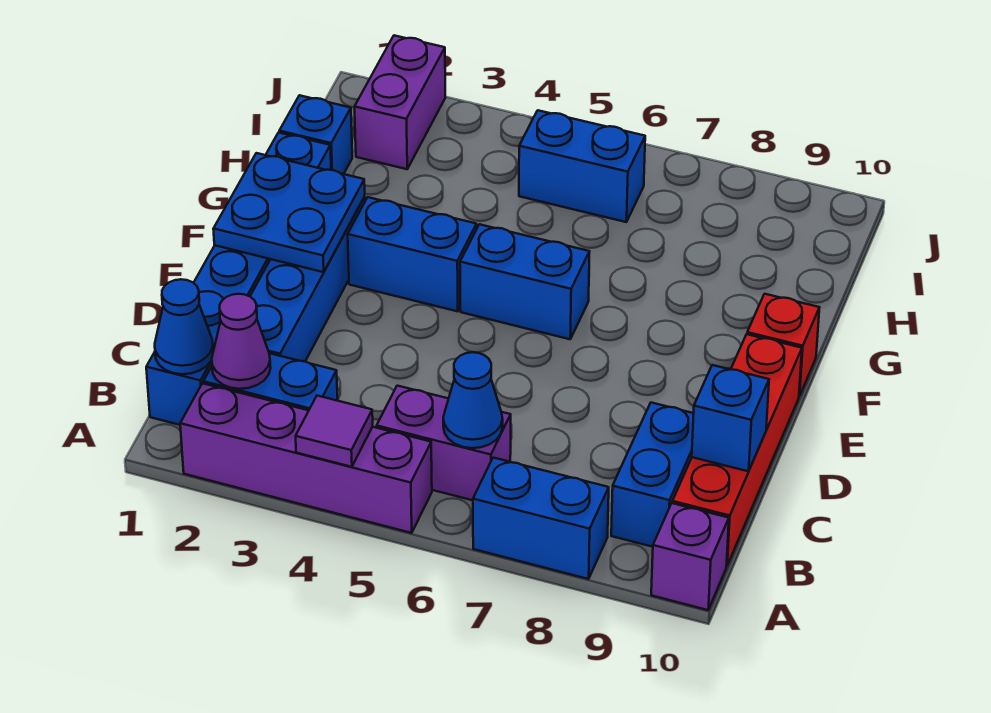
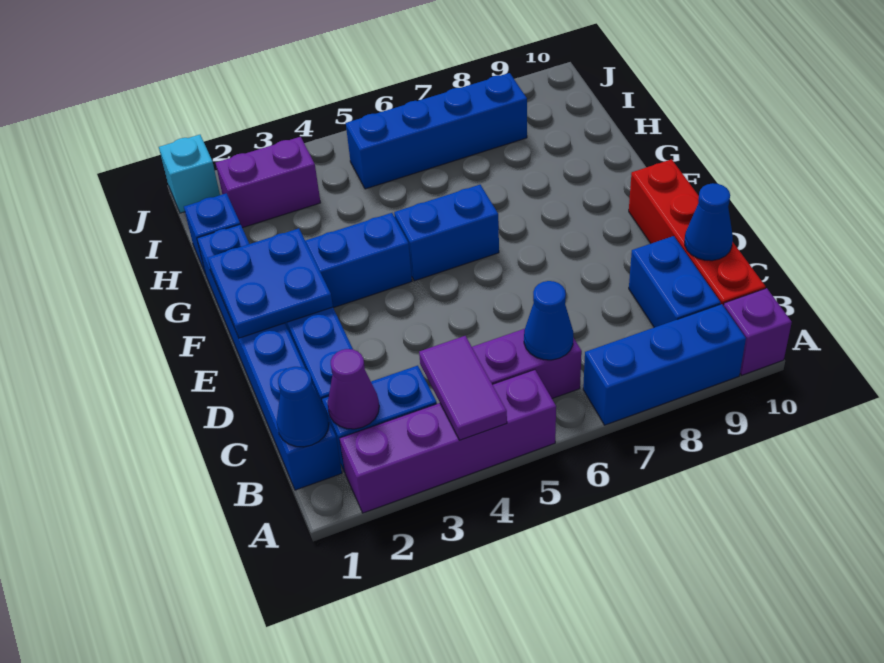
purple 1x1 tile [296,396,373,467] -> purple 1x2 tile [419,336,507,440]
blue 1x2 brick [473,458,609,579] -> blue 1x3 brick [583,304,746,425]
blue 1x1 brick [692,365,769,471] -> blue 1x1 cone [685,183,733,261]
red 1x1 brick [747,294,820,396] -> none
purple 1x2 brick [355,35,445,169] -> purple 1x2 brick turned to [216,137,321,228]
blue 1x2 brick [519,110,645,222] -> blue 1x4 brick [346,73,527,189]
none -> cyan 1x1 brick [159,135,220,213]

